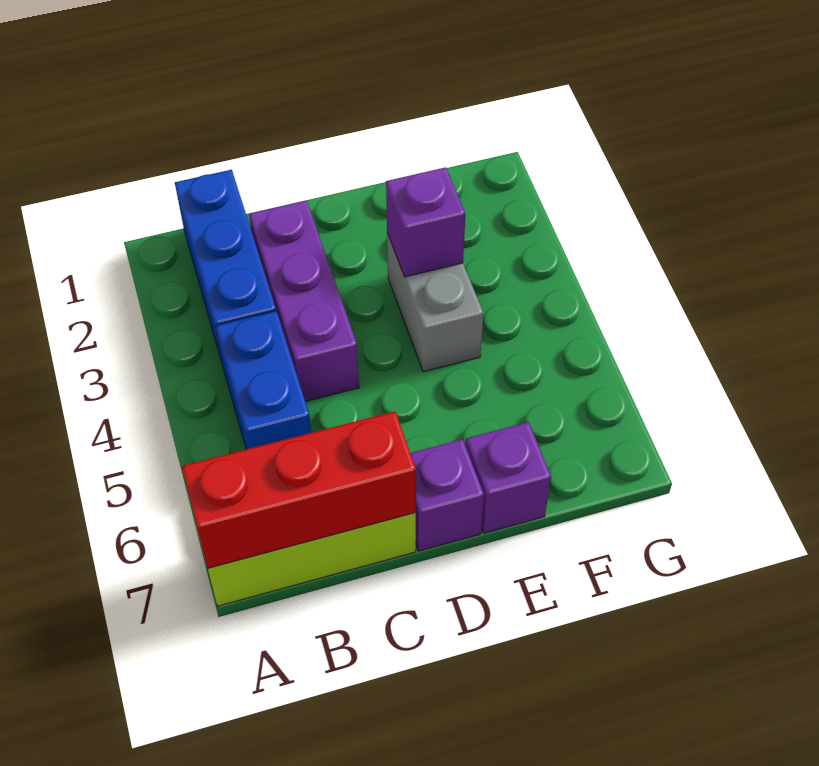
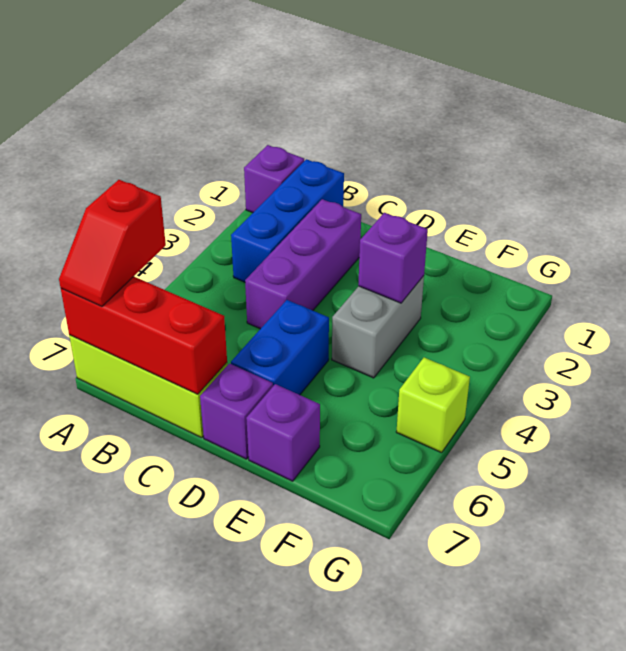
none -> purple 1x1 brick [244,145,304,213]
none -> red 1x2 slope [59,180,166,306]
blue 1x2 brick [216,311,311,449] -> blue 1x2 brick moved to [231,300,329,395]
none -> lime 1x1 brick [396,358,470,453]

